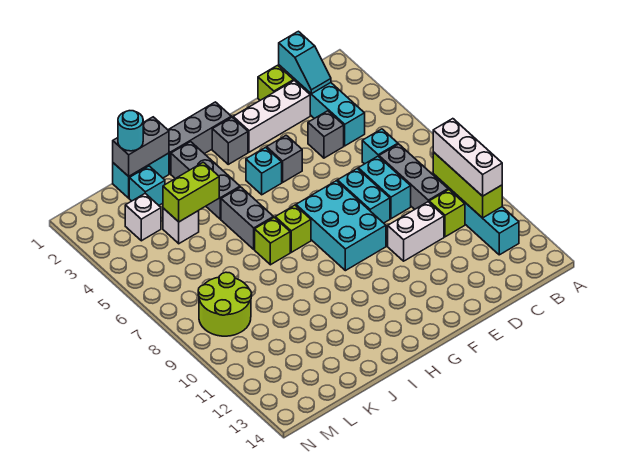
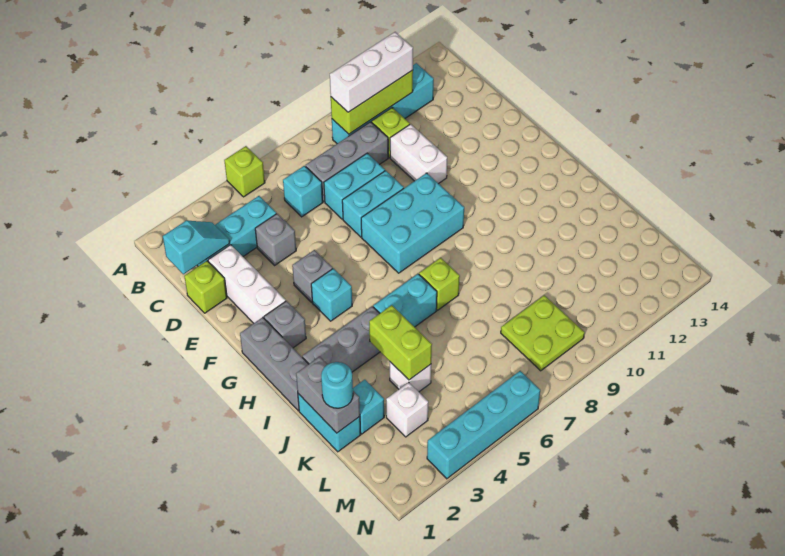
lime 1x1 brick [275,205,311,252] -> lime 1x1 brick moved to [224,146,265,197]
grey 1x2 brick [221,187,274,249] -> cyan 1x2 brick [373,274,437,327]
lime 2x2 round brick [198,272,252,336] -> lime 2x2 plate [501,295,585,371]
none -> cyan 1x4 brick [427,371,540,479]

